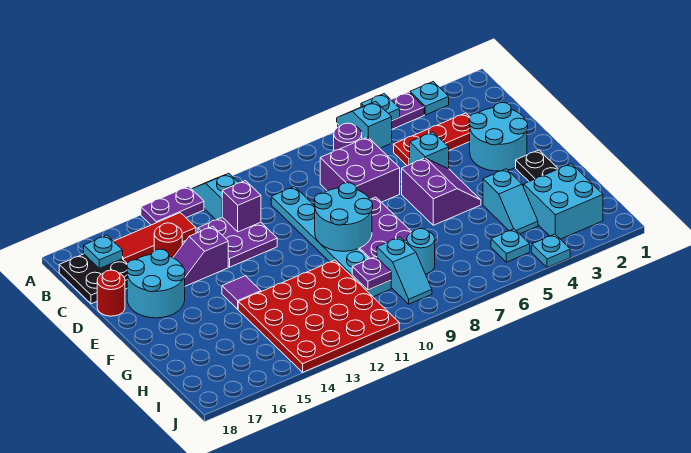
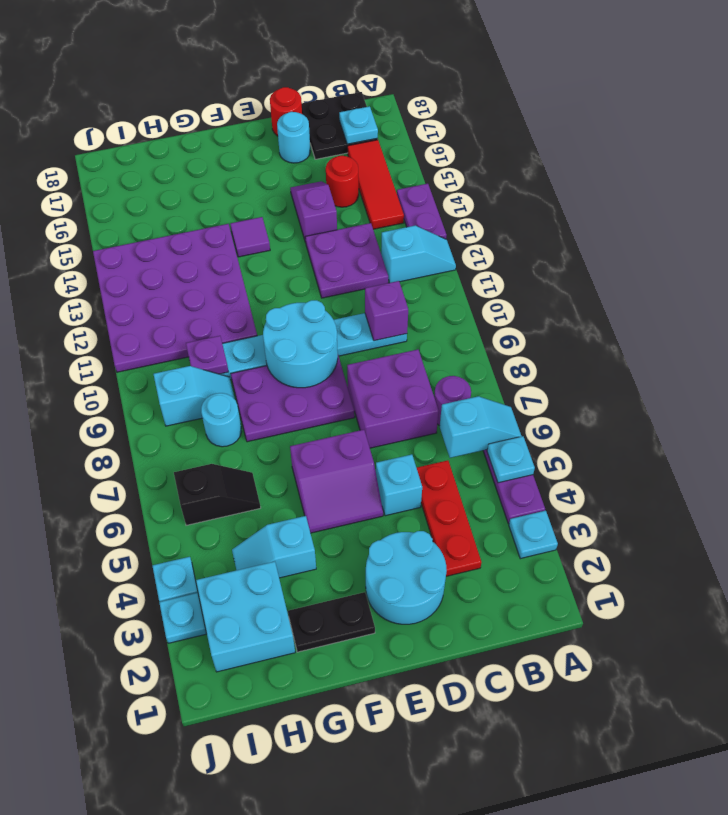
purple 1x1 brick [222,181,261,232] -> purple 1x1 brick moved to [365,281,408,341]
cyan 2x2 round brick [127,249,185,318] -> cyan 1x1 round brick [277,112,310,163]
red 4x4 plate [238,260,399,372] -> purple 4x4 plate [93,224,257,372]
none -> black 1x2 slope [174,464,261,525]
cyan 1x2 slope [377,237,432,304] -> cyan 1x2 slope turned to [153,366,235,426]
cyan 1x1 plate [491,229,530,262] -> cyan 1x1 plate moved to [159,593,206,643]

